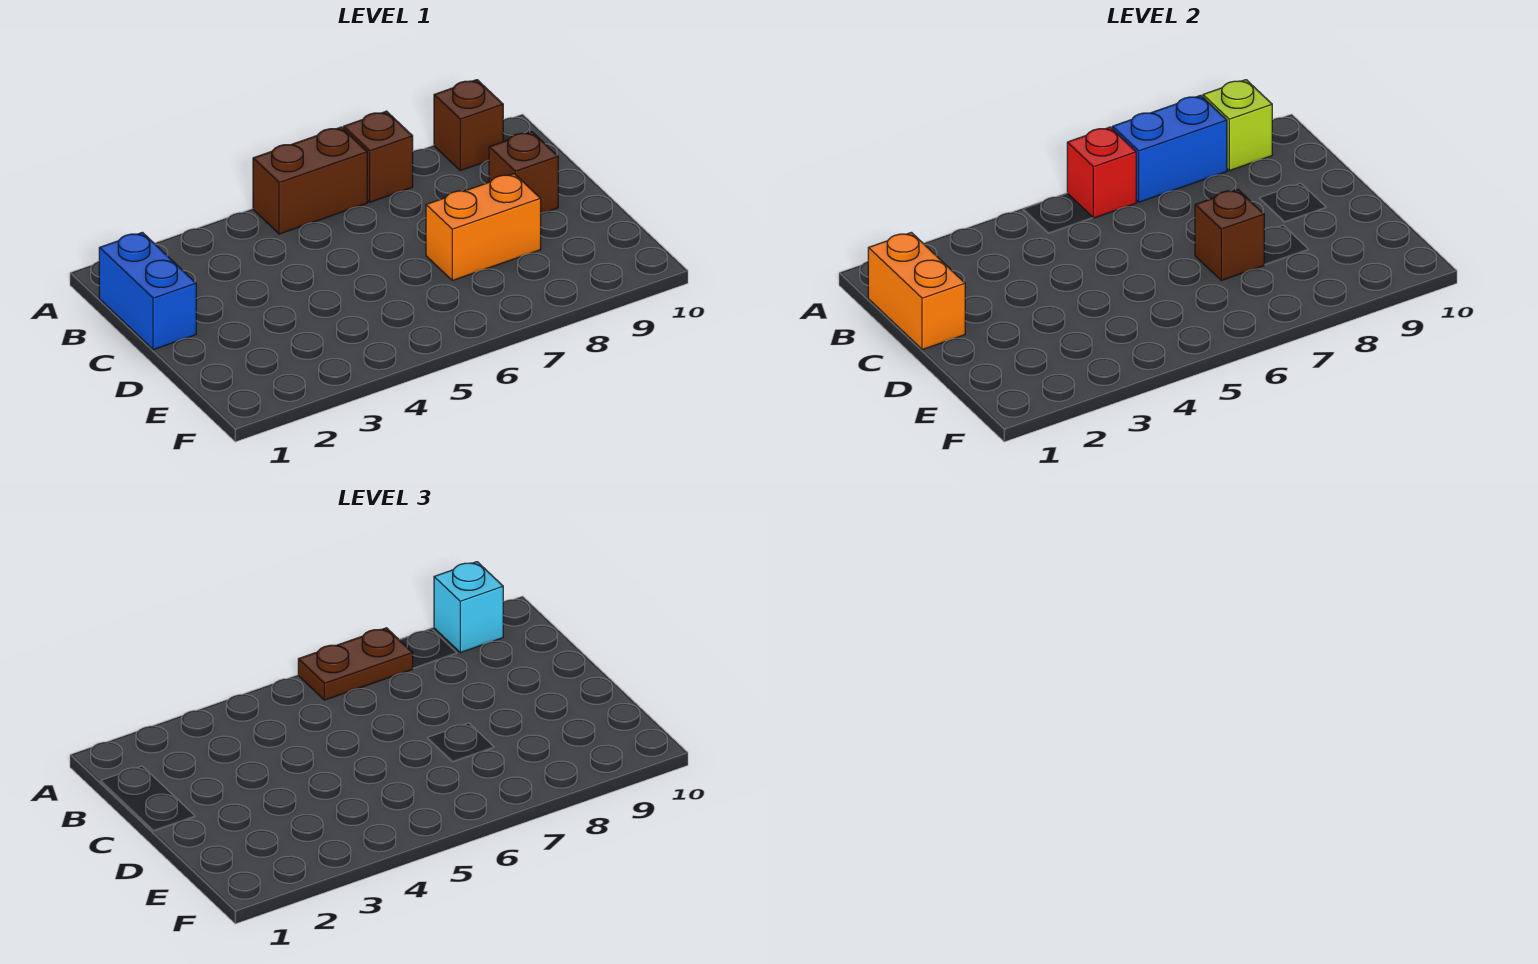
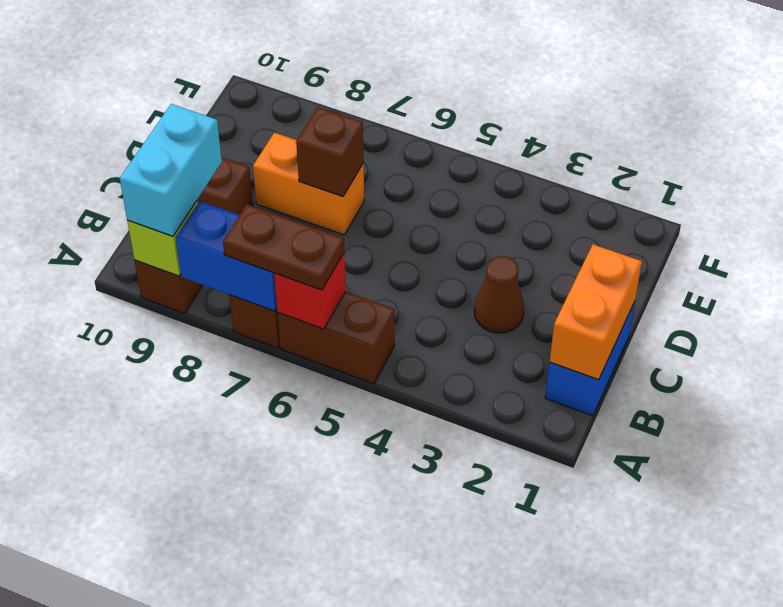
cyan 1x1 brick [434,562,503,653] -> cyan 1x2 brick [120,104,222,236]
none -> brown 1x1 cone [474,256,524,333]

